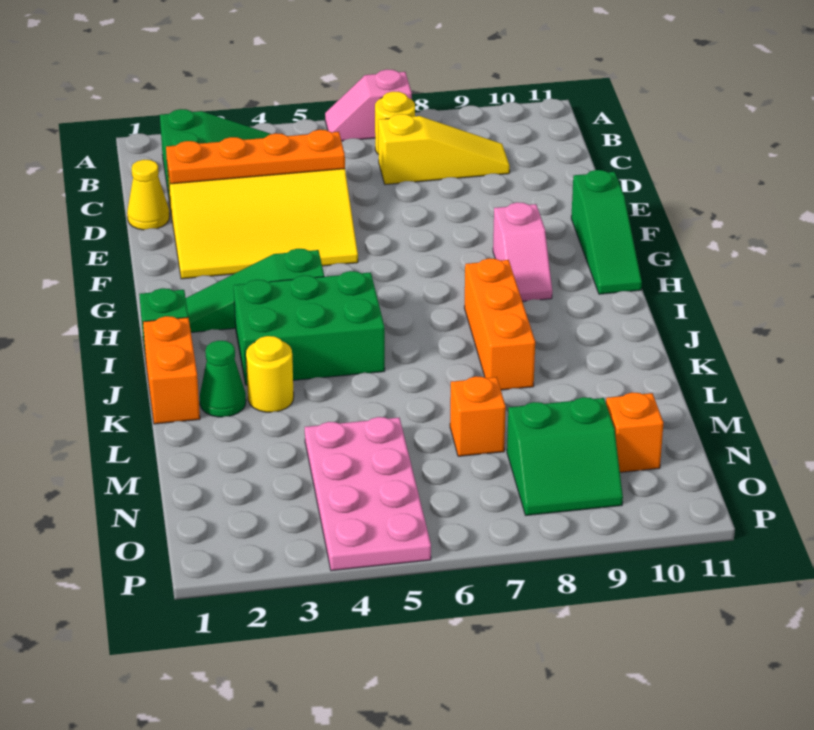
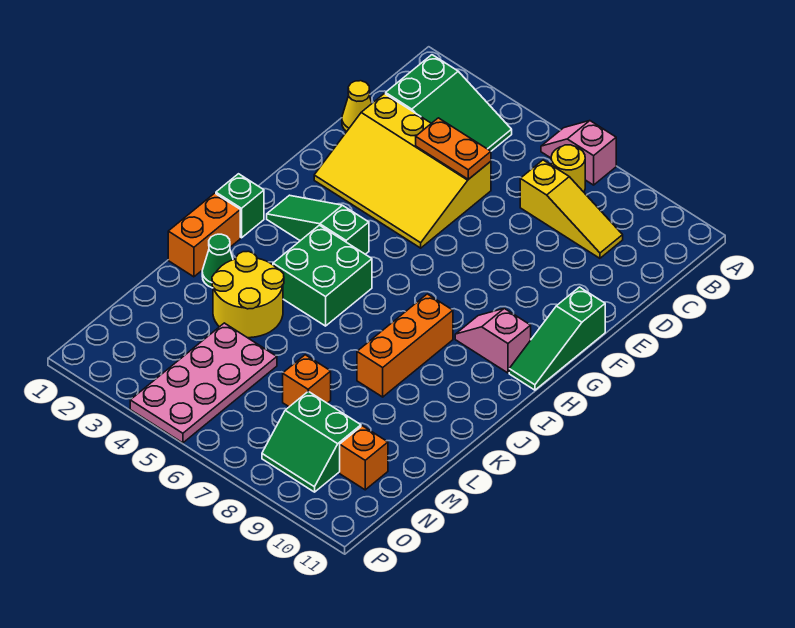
orange 1x4 plate [166,130,345,184] -> orange 1x2 plate [416,118,491,179]
pink 1x2 slope [493,202,552,301] -> pink 1x2 slope turned to [455,308,531,373]
green 2x3 brick [234,271,385,385] -> green 2x2 brick [273,225,372,326]
yellow 1x1 round brick [246,336,294,412] -> yellow 2x2 round brick [212,251,284,338]

